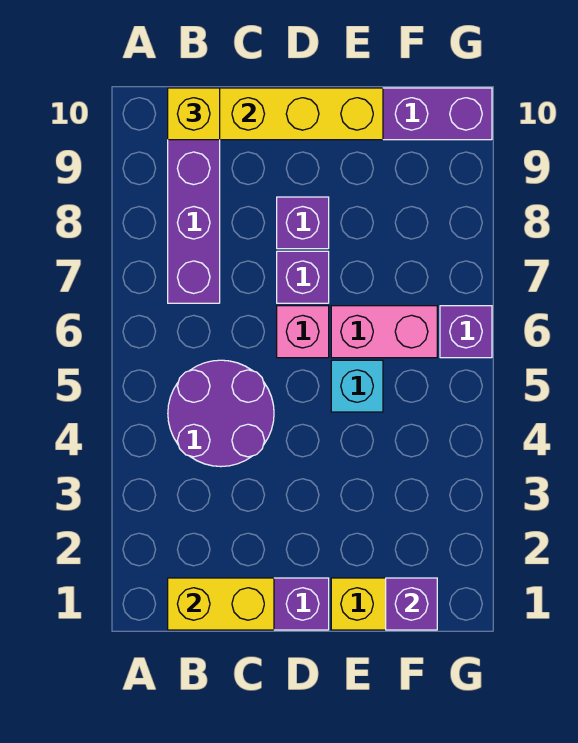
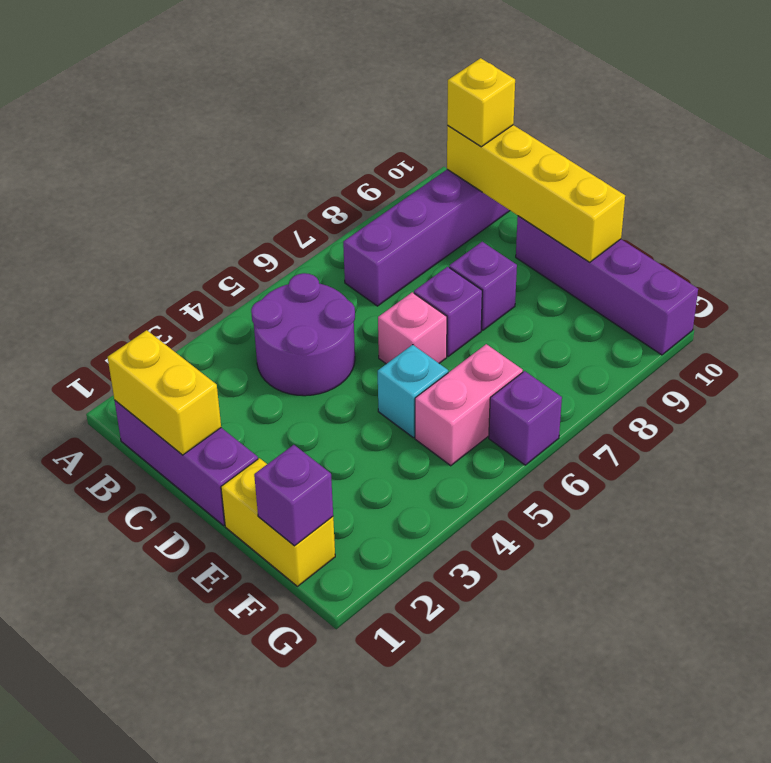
pink 1x2 brick [331,306,437,358] -> pink 1x2 brick turned to [415,344,523,466]

